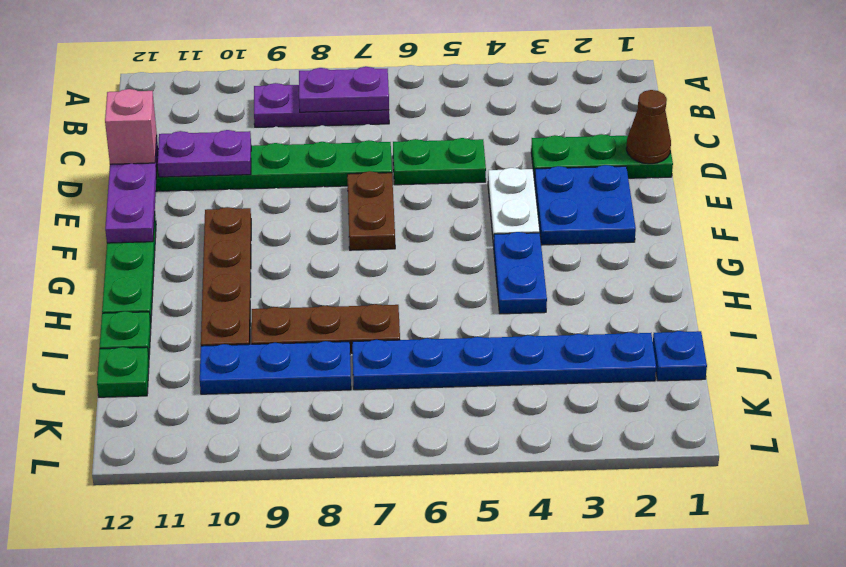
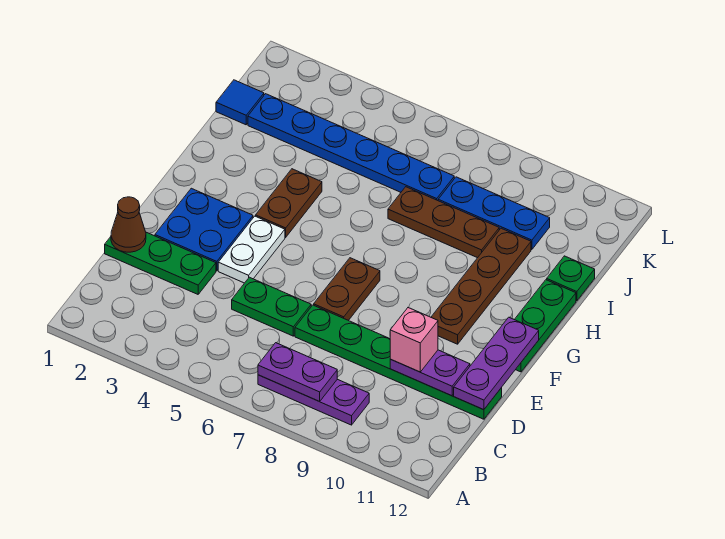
pink 1x1 brick [105,89,157,164] -> pink 1x1 brick moved to [390,307,438,372]
blue 1x2 plate [493,232,547,314] -> brown 1x2 plate [256,169,322,237]
blue 1x1 plate [653,331,707,381] -> blue 1x1 tile [216,80,264,125]
green 1x1 plate [97,347,149,397] -> none

